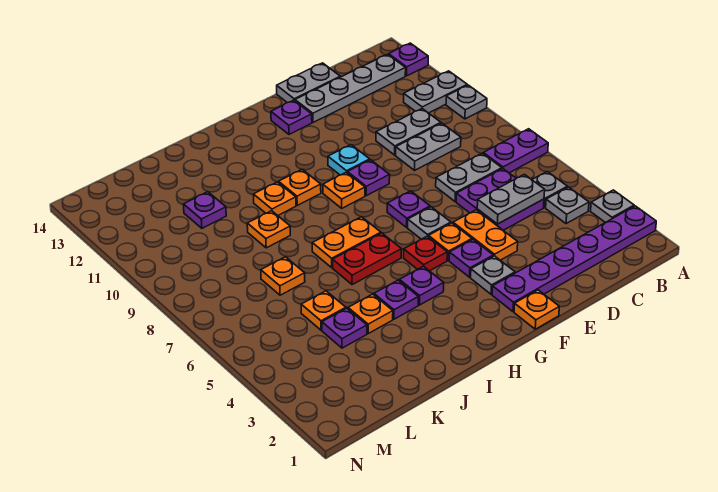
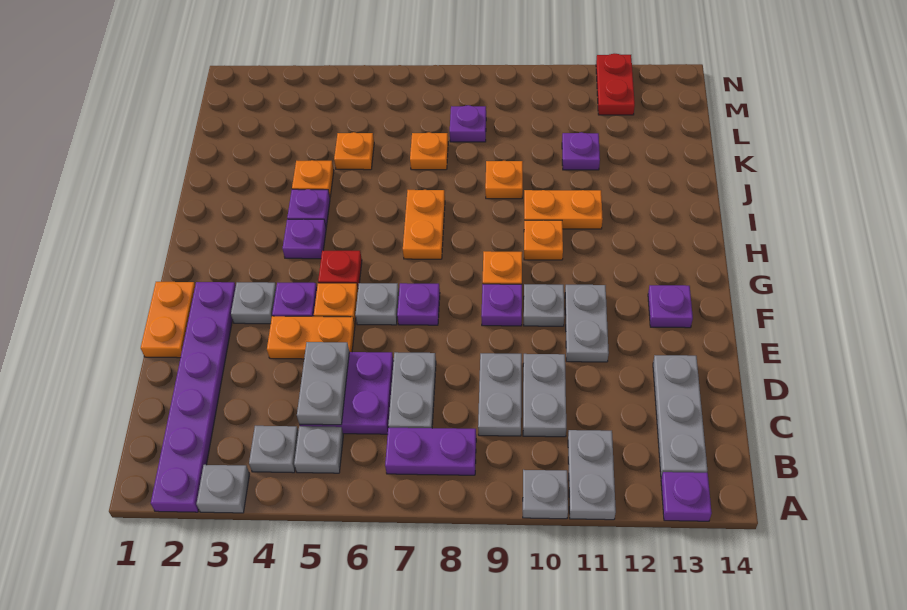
purple 1x2 plate [483,129,548,173] -> purple 1x2 plate turned to [385,428,476,475]
grey 1x4 plate [295,54,406,122] -> grey 1x3 plate [653,355,707,478]
grey 1x2 plate [277,63,340,103] -> grey 1x2 plate moved to [565,285,609,362]
orange 1x1 plate [514,290,559,329] -> orange 1x2 plate [141,282,195,358]
cyan 1x1 plate [328,145,370,175] -> grey 1x1 plate [524,284,564,326]
red 1x2 plate [333,233,402,285] -> red 1x2 plate moved to [596,54,635,115]
orange 1x1 plate [253,182,296,215] -> orange 1x2 plate [524,190,603,229]
purple 1x1 plate [322,308,367,348] -> purple 1x1 plate moved to [450,105,486,142]

